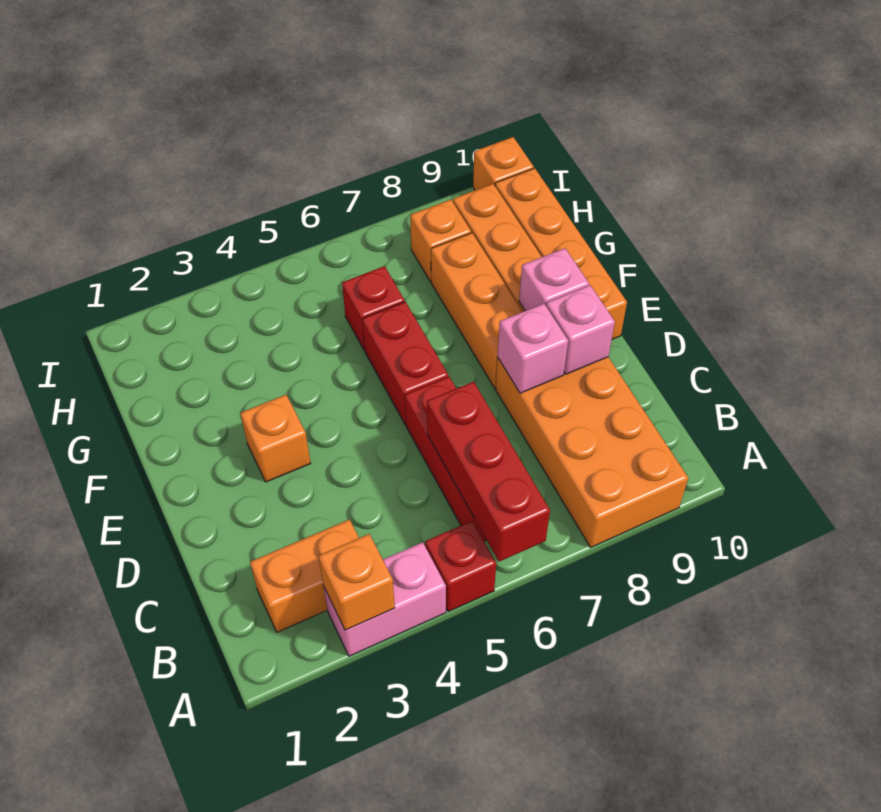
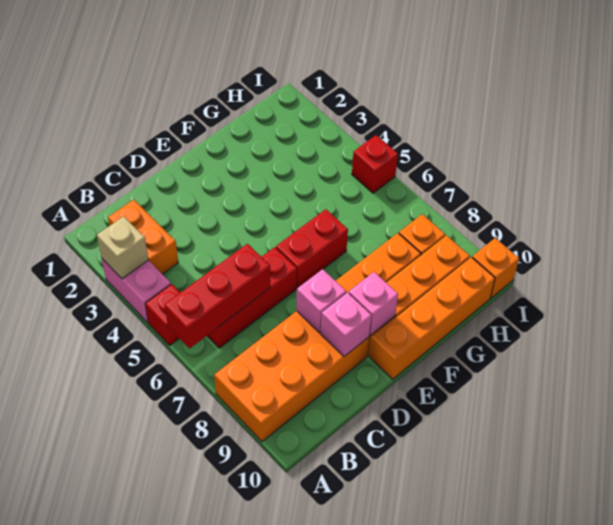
orange 1x1 brick [319,534,395,630] -> tan 1x1 brick [97,216,148,279]
orange 1x1 brick [240,395,311,482] -> none
red 1x1 brick [342,266,405,350] -> red 1x1 brick moved to [352,135,398,193]

